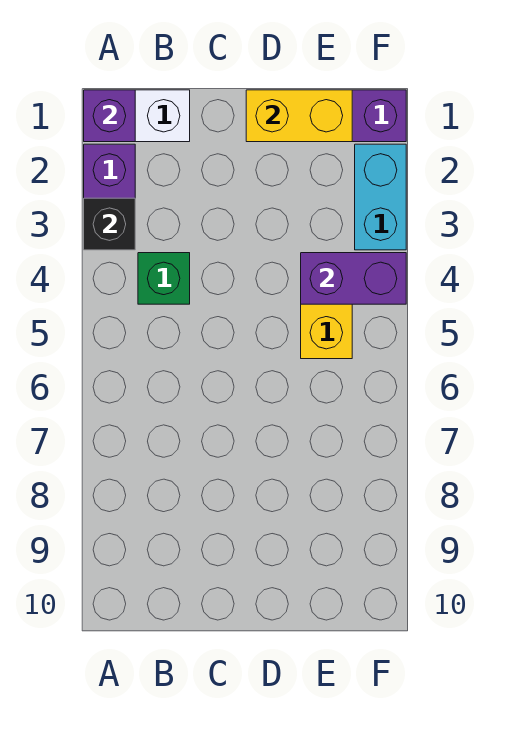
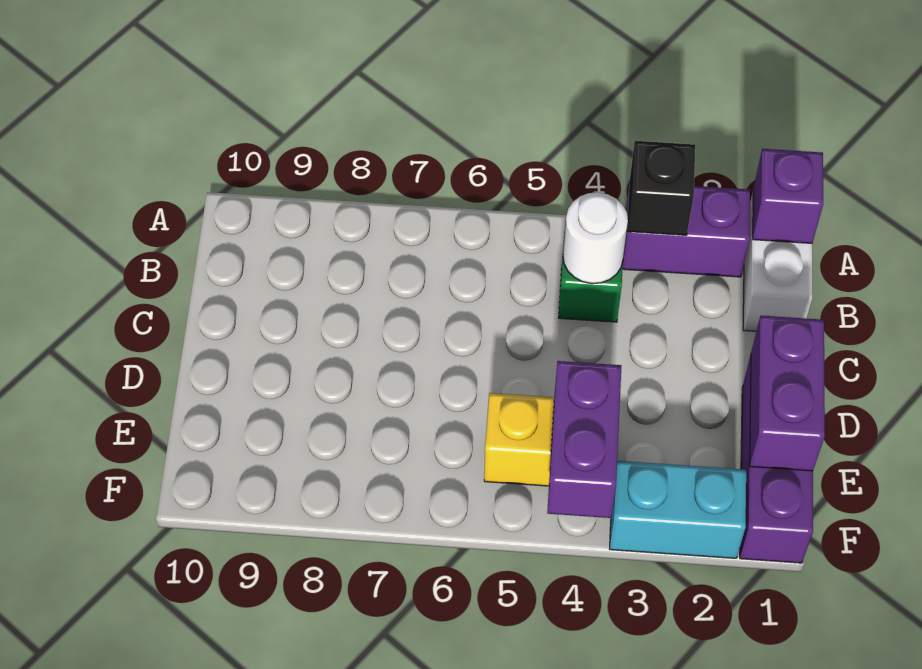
none -> white 1x1 round brick [563,192,628,284]
yellow 1x2 brick [246,90,352,142] -> purple 1x2 brick [750,316,825,471]

